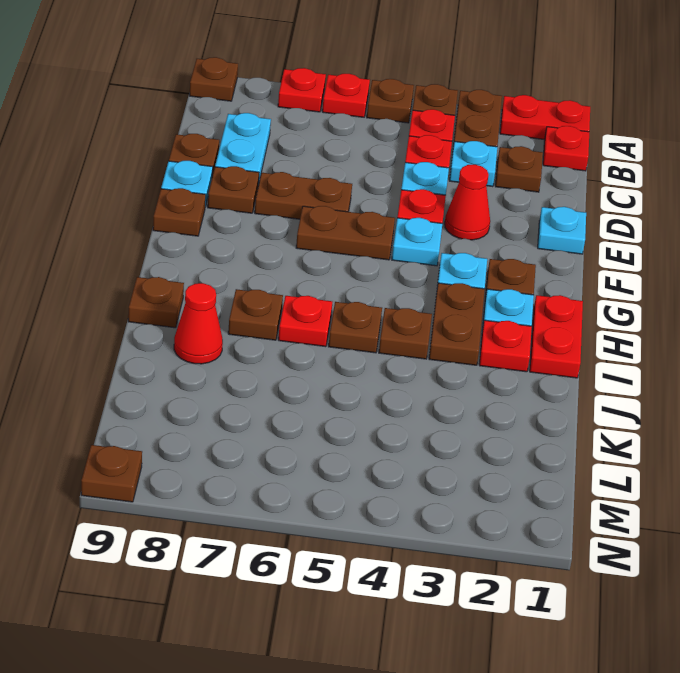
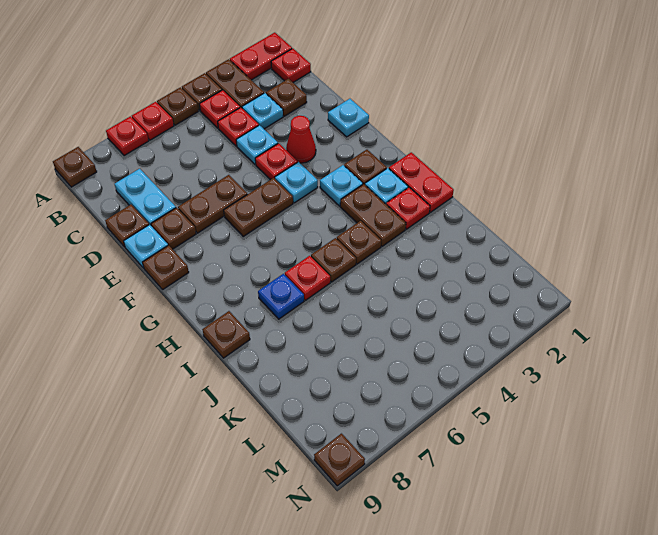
brown 1x1 plate [228,289,283,340] -> blue 1x1 plate [258,274,304,319]
red 1x1 cone [174,283,223,364] -> none

